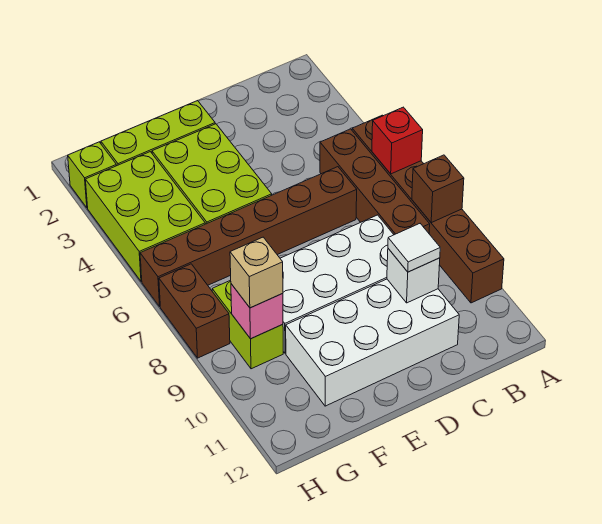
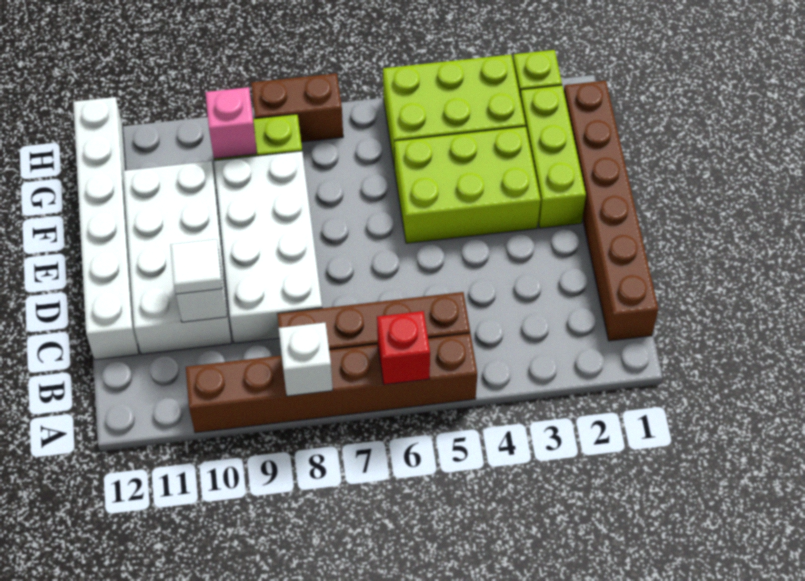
brown 1x1 brick [412,155,464,223] -> white 1x1 brick [279,323,333,396]
brown 1x6 brick [140,167,357,306] -> brown 1x6 brick moved to [564,81,658,341]
none -> white 1x6 brick [73,97,139,360]
tan 1x1 brick [230,237,283,308] -> none

